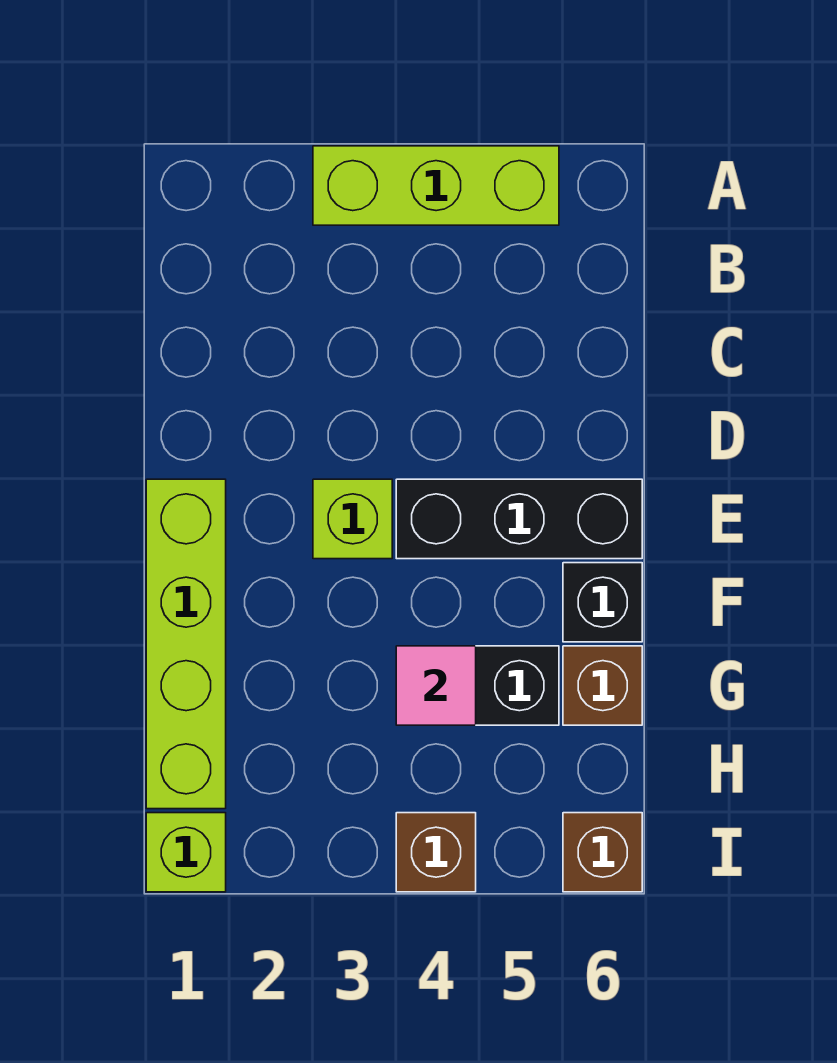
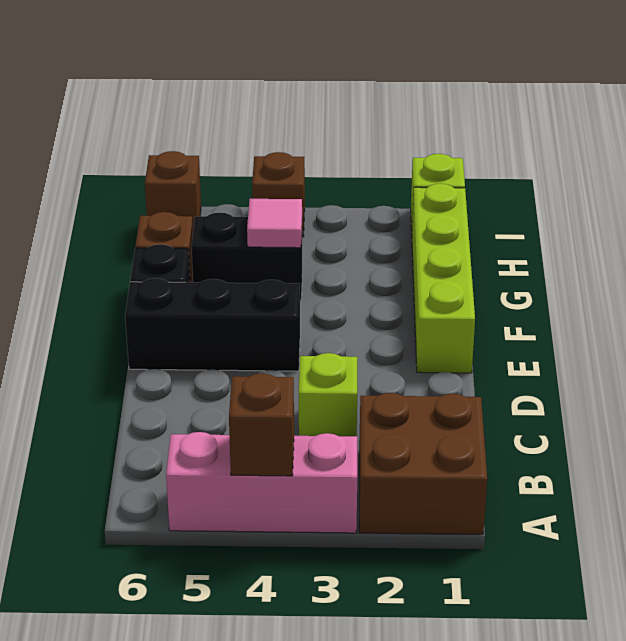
none -> brown 2x2 brick [359,393,487,534]
lime 1x3 brick [313,146,559,225] -> pink 1x3 brick [166,432,357,533]
none -> brown 1x1 brick [229,373,294,476]
lime 1x1 brick [313,479,392,559] -> lime 1x1 brick moved to [299,353,357,436]

